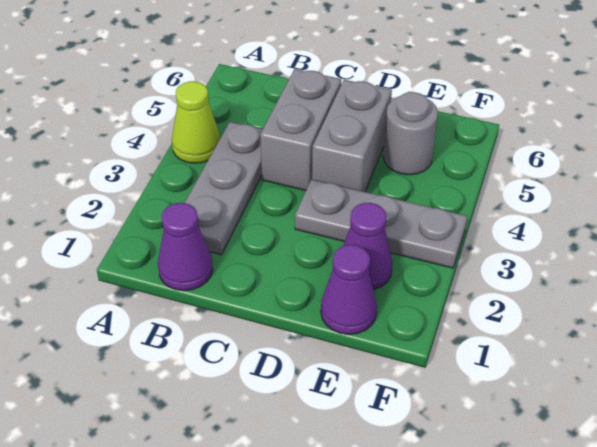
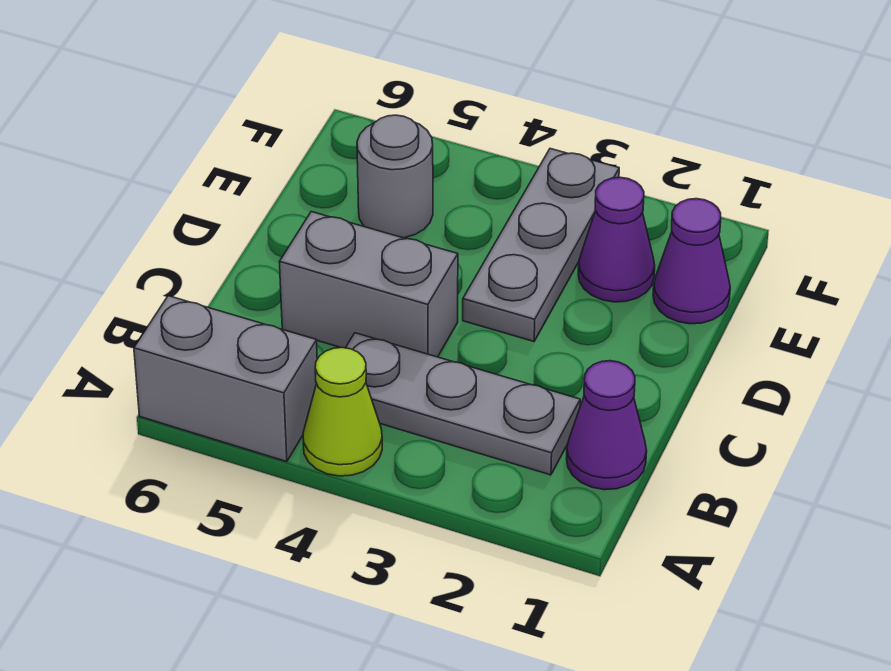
grey 1x2 brick [312,80,392,192] -> grey 1x2 brick moved to [134,296,317,462]

